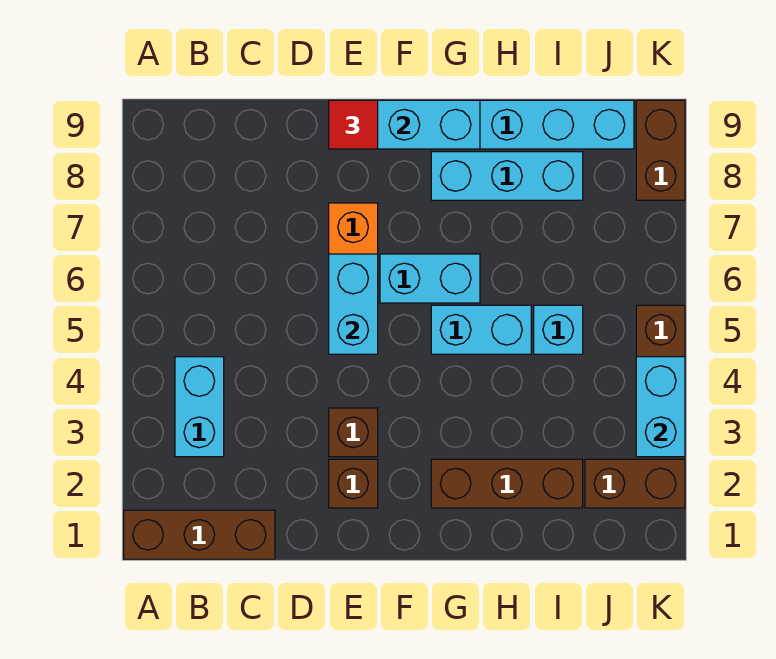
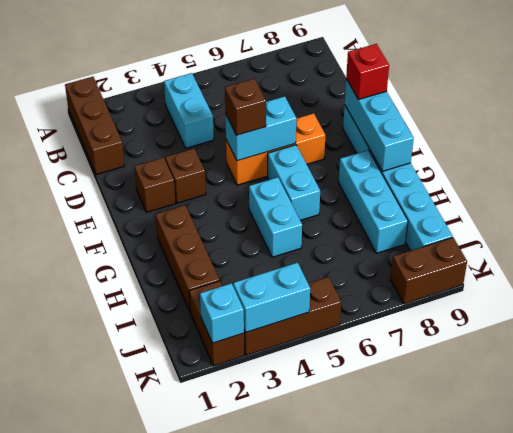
cyan 1x2 brick [175,357,224,457] -> cyan 1x2 brick turned to [164,73,214,148]
none -> brown 1x1 brick [225,79,266,135]
red 1x1 tile [329,100,378,149] -> red 1x1 brick [346,44,389,100]
cyan 1x1 brick [534,305,583,354] -> cyan 1x1 brick moved to [200,283,244,343]

